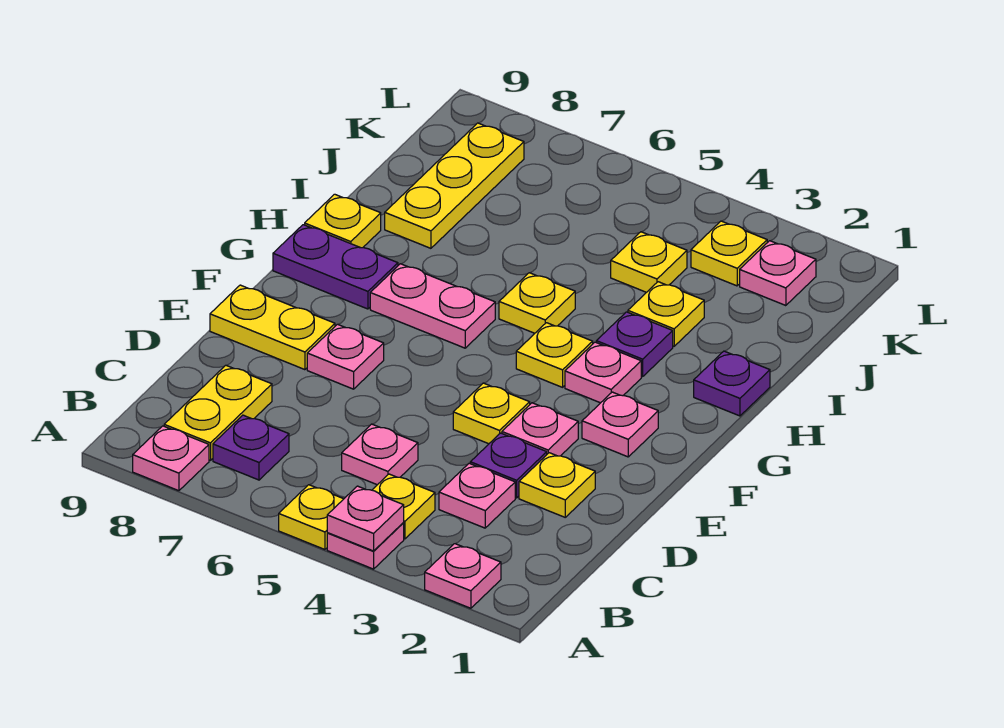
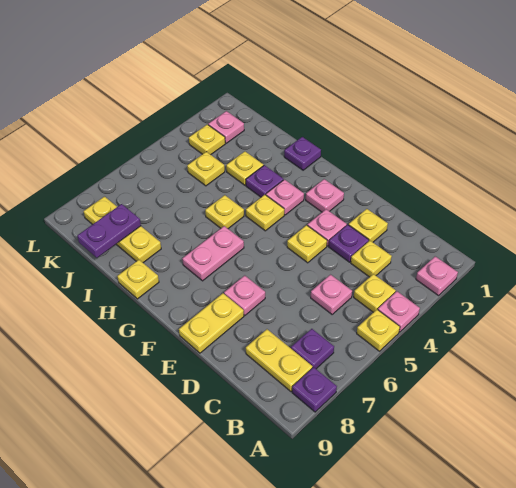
pink 1x1 plate [327,486,404,551] -> none
pink 1x1 plate [133,426,209,491] -> purple 1x1 plate [292,367,337,412]
pink 1x1 plate [439,463,515,528] -> yellow 1x1 plate [351,241,392,277]
purple 1x2 plate [273,225,398,309] -> purple 1x2 plate moved to [77,204,141,258]

